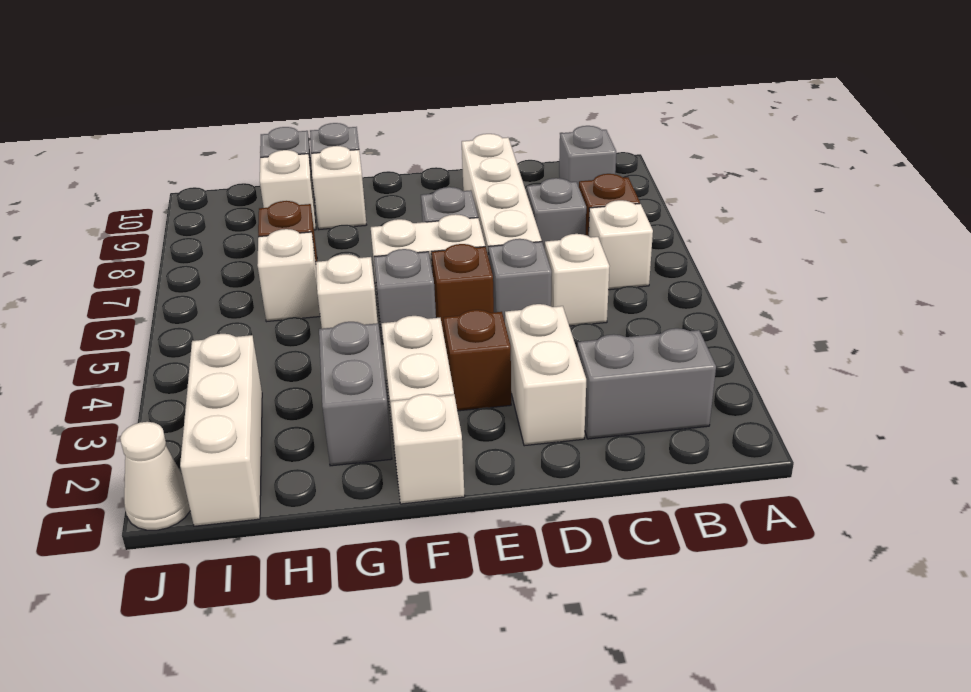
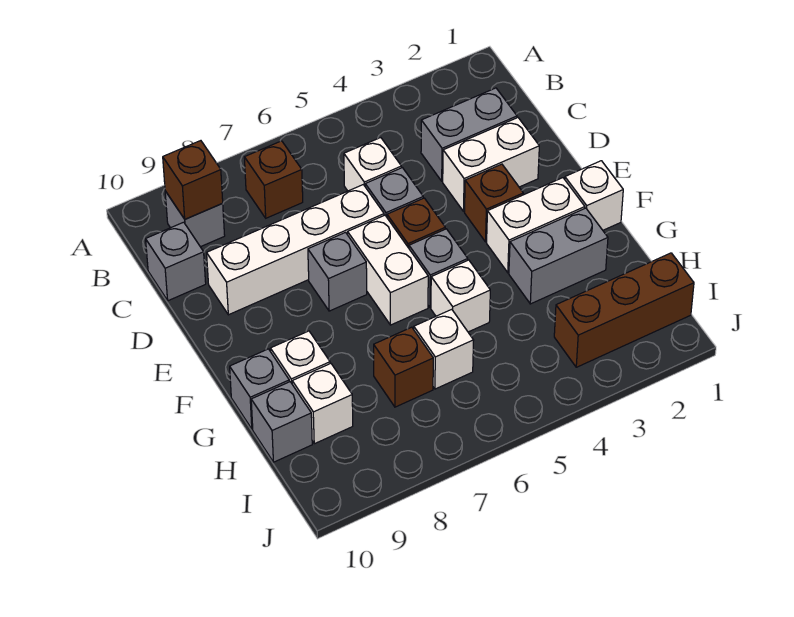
grey 1x2 brick [577,328,716,439] -> grey 1x2 brick turned to [421,88,517,181]
white 1x1 brick [589,200,653,290] -> none
none -> brown 1x1 brick [163,141,223,219]
grey 1x1 brick [527,178,586,249] -> grey 1x1 brick moved to [146,222,206,301]
white 1x3 brick [180,334,262,526] -> brown 1x3 brick [554,253,694,367]
white 1x1 cone [120,422,190,530] -> none

